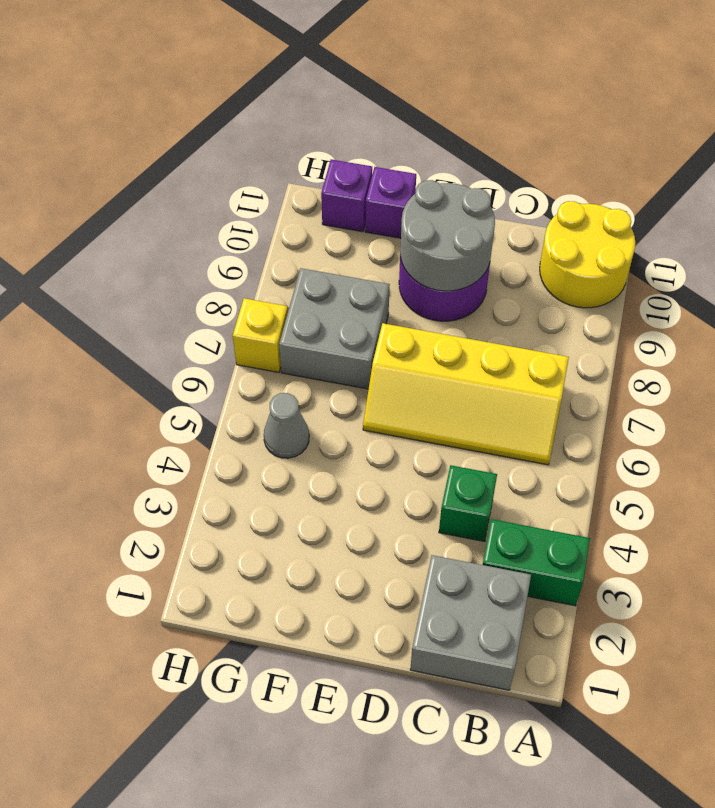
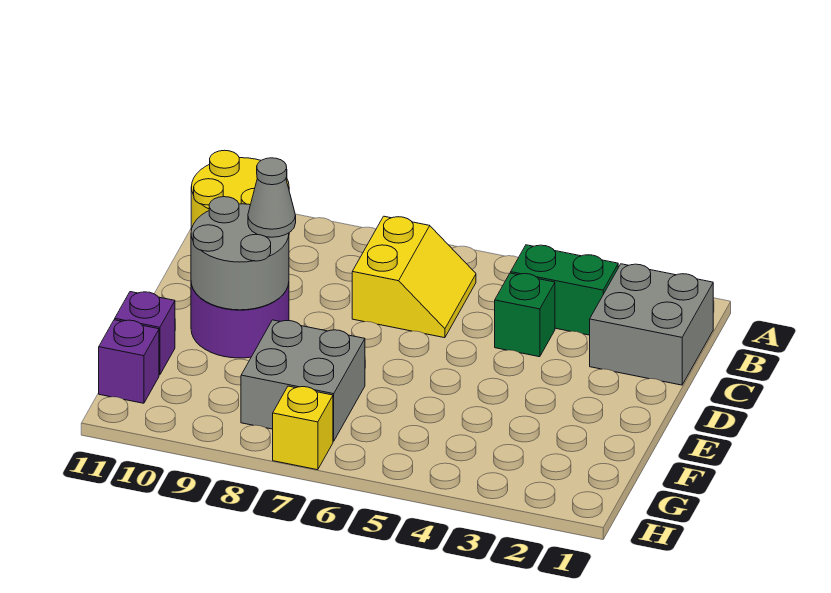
green 1x2 brick [483,519,590,606] -> green 1x2 brick turned to [511,245,618,335]
yellow 2x4 slope [363,323,569,465] -> yellow 2x2 slope [352,216,476,338]
grey 1x1 cone [264,393,309,458] -> grey 1x1 cone moved to [248,158,296,237]

